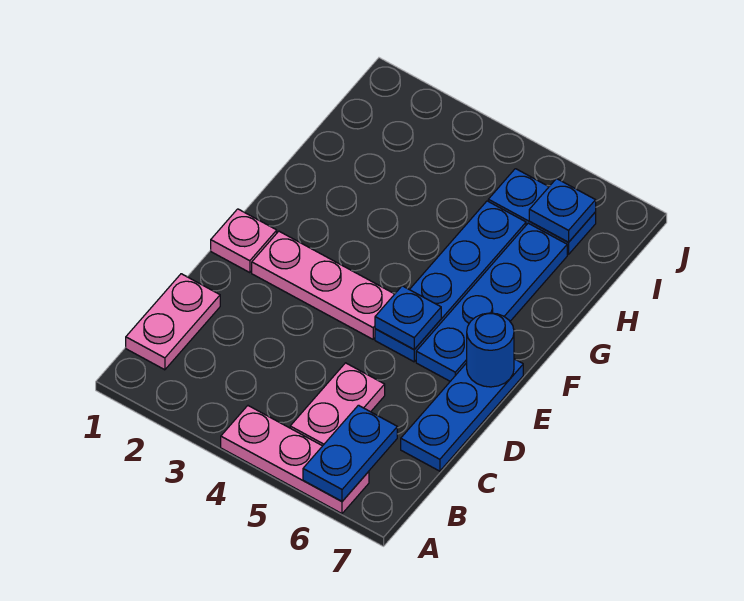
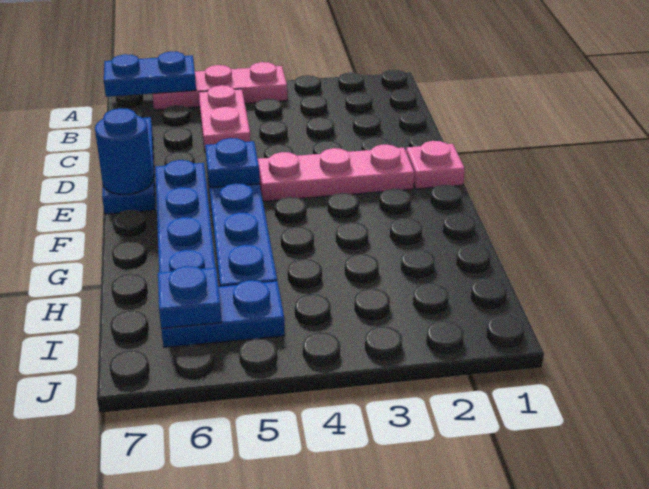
blue 1x2 plate [303,405,397,501] -> blue 1x2 plate turned to [104,52,196,97]
pink 1x2 plate [126,274,220,370] -> none

